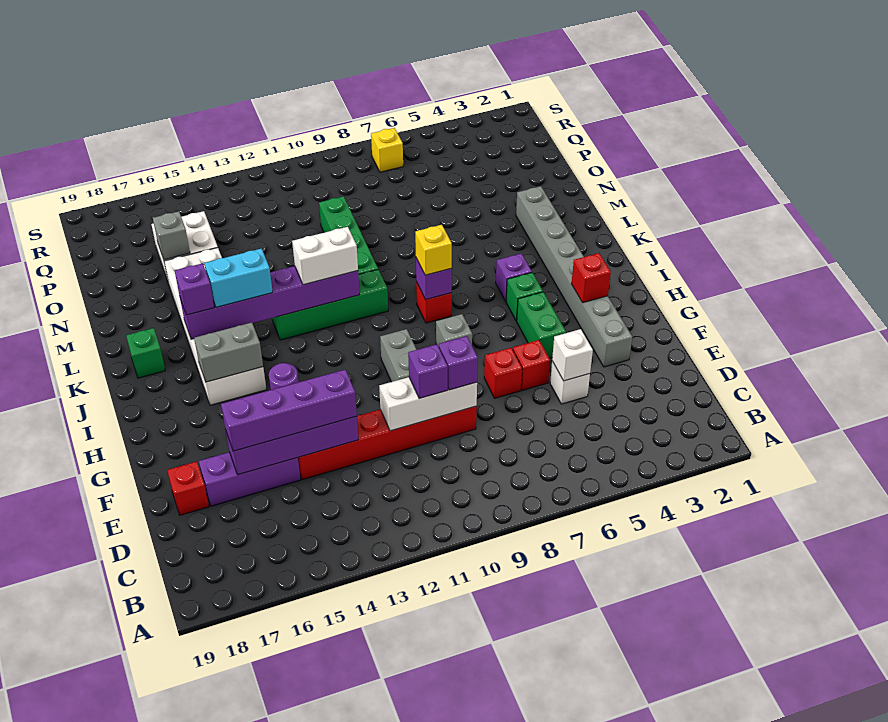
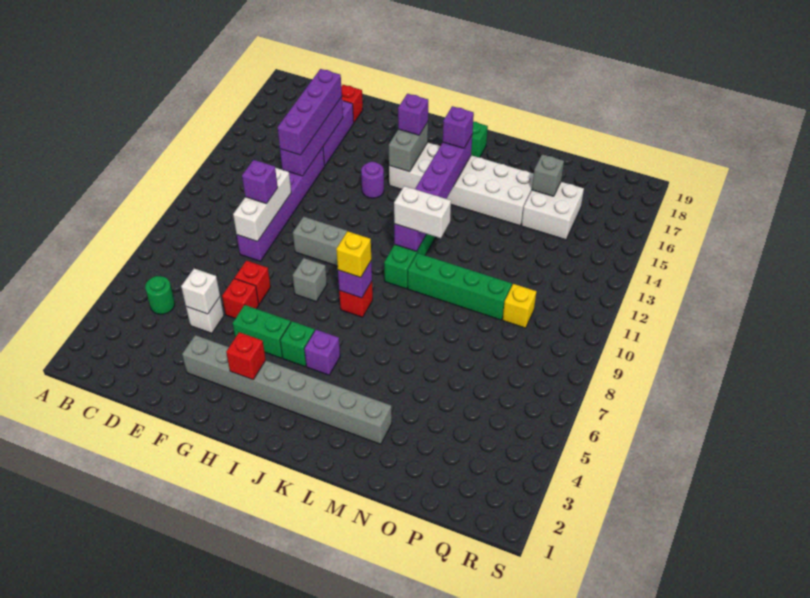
none -> green 1x1 round brick [145,276,175,314]
red 1x6 brick [298,406,477,480] -> purple 1x6 brick [237,147,325,261]
purple 1x1 brick [439,336,478,390] -> purple 1x1 brick moved to [398,94,428,135]
white 1x2 brick [292,227,358,285] -> white 1x2 brick turned to [394,186,451,238]
cyan 1x2 brick [204,249,273,307] -> none
yellow 1x1 brick [371,128,403,172] -> yellow 1x1 brick moved to [503,284,536,328]

